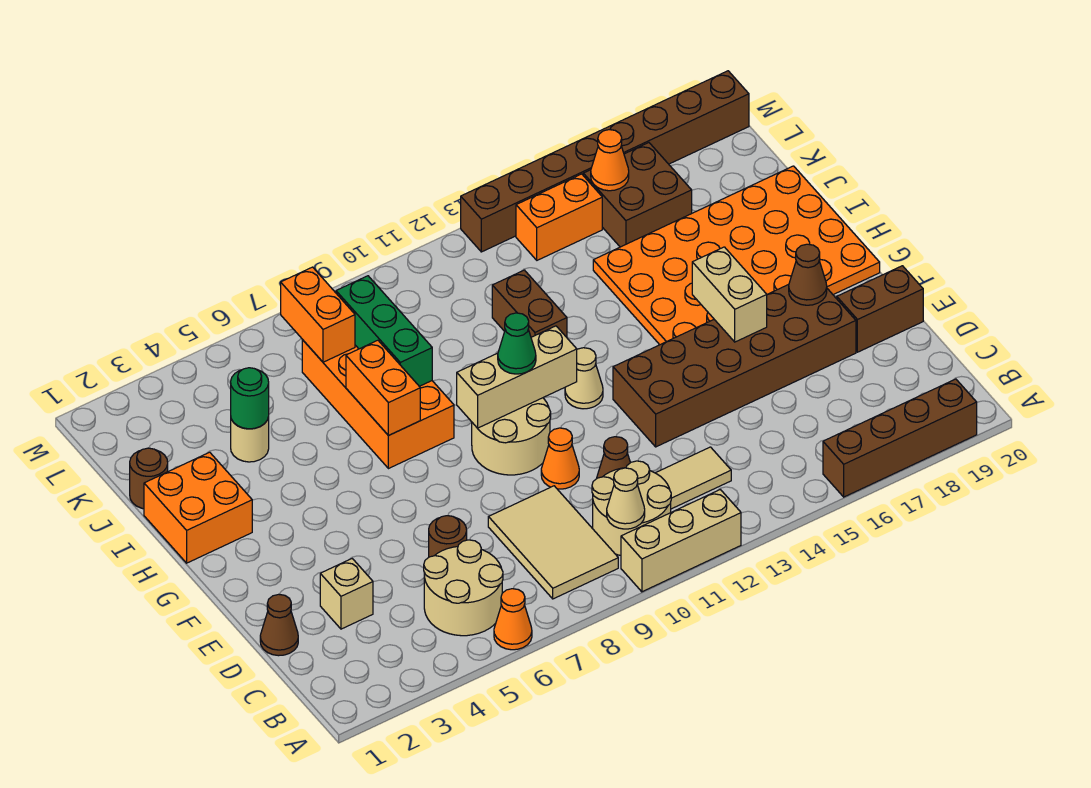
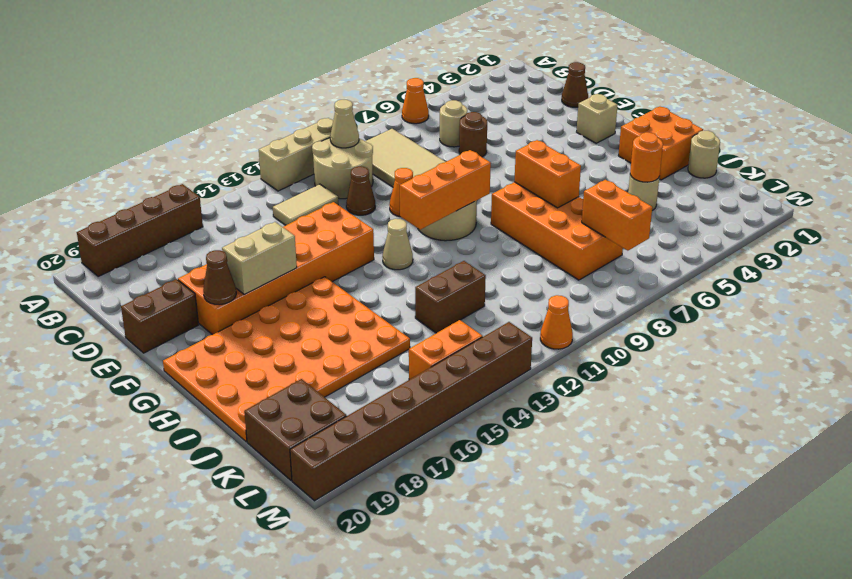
tan 2x2 round brick [424,540,503,636] -> tan 1x1 round brick [440,100,467,147]
tan 1x1 brick [320,559,373,629] -> tan 1x1 brick moved to [577,94,618,143]
brown 2x6 brick [613,284,856,447] -> orange 2x6 brick [178,202,374,335]
tan 1x2 brick [692,247,767,342] -> tan 1x2 brick turned to [222,222,297,295]
tan 1x3 brick [457,326,577,428] -> orange 1x3 brick [400,150,491,229]
green 1x1 cone [498,313,536,374] -> none
green 1x3 brick [336,276,432,386] -> none
brown 1x2 brick [492,270,567,337] -> brown 1x2 brick turned to [415,261,486,333]
brown 1x1 round brick [130,448,168,509] -> tan 1x1 round brick [688,131,720,178]
green 1x1 round brick [231,368,269,429] -> orange 1x1 round brick [630,132,663,182]
brown 2x2 brick [583,143,692,247] -> brown 2x2 brick moved to [244,379,346,481]
orange 1x1 cone [591,130,629,191] -> orange 1x1 cone moved to [540,295,573,349]

